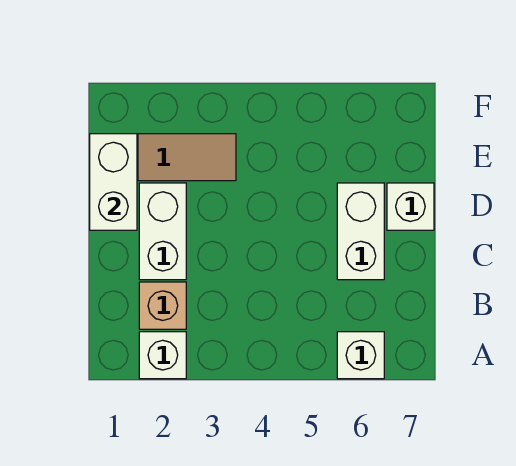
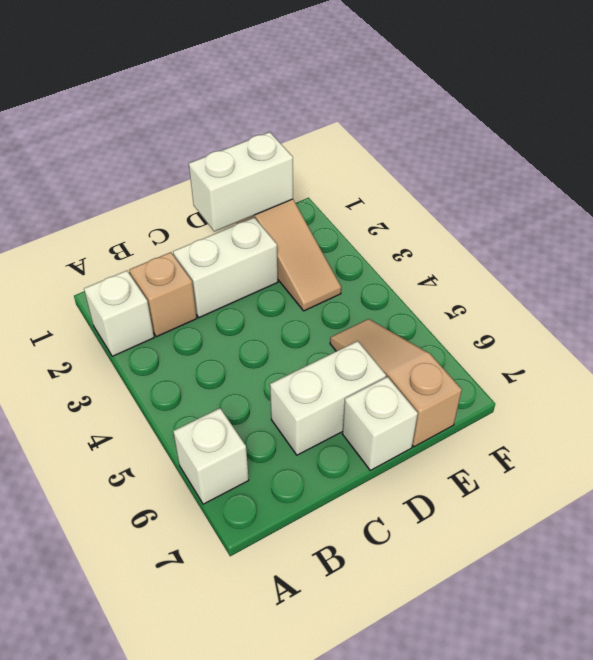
none -> tan 1x3 slope [330,319,462,447]

